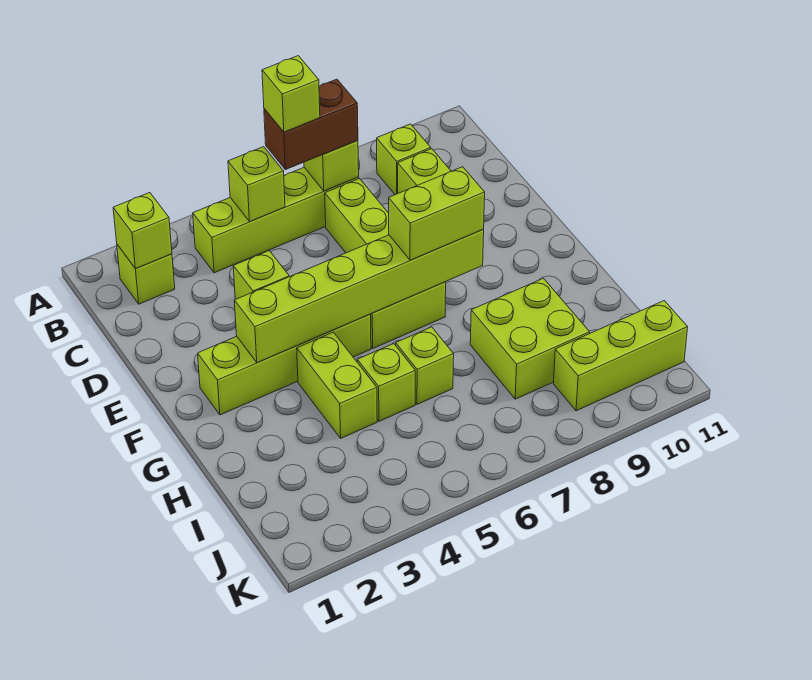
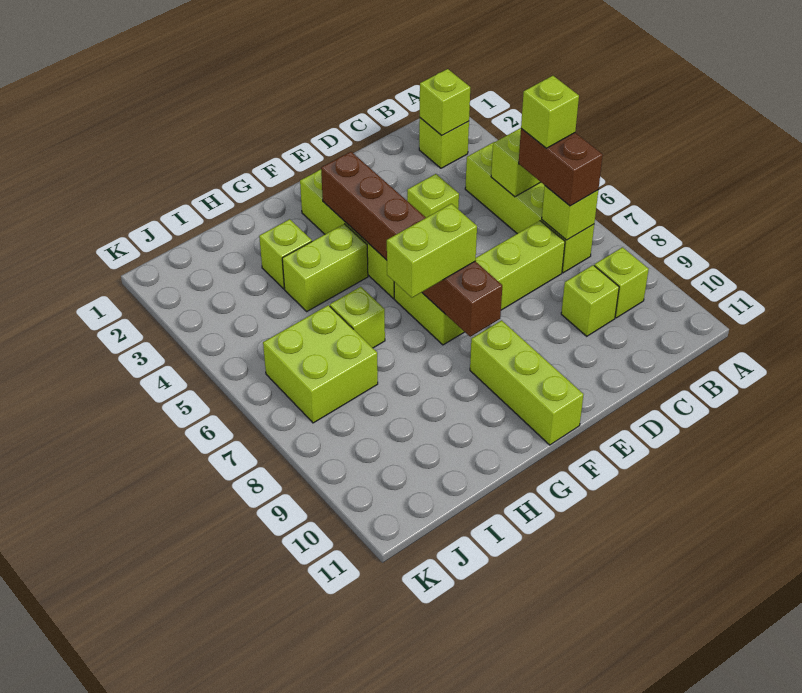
lime 1x6 brick [234,230,484,363] -> brown 1x6 brick [321,152,502,337]
lime 1x2 brick [389,167,485,260] -> lime 1x2 brick turned to [387,204,477,298]
lime 1x1 brick [357,344,415,421] -> lime 1x1 brick moved to [259,219,312,289]
lime 2x2 brick [470,278,590,399] -> lime 2x2 brick moved to [263,305,378,423]
lime 1x3 brick [554,301,688,411] -> lime 1x3 brick moved to [470,320,584,445]

